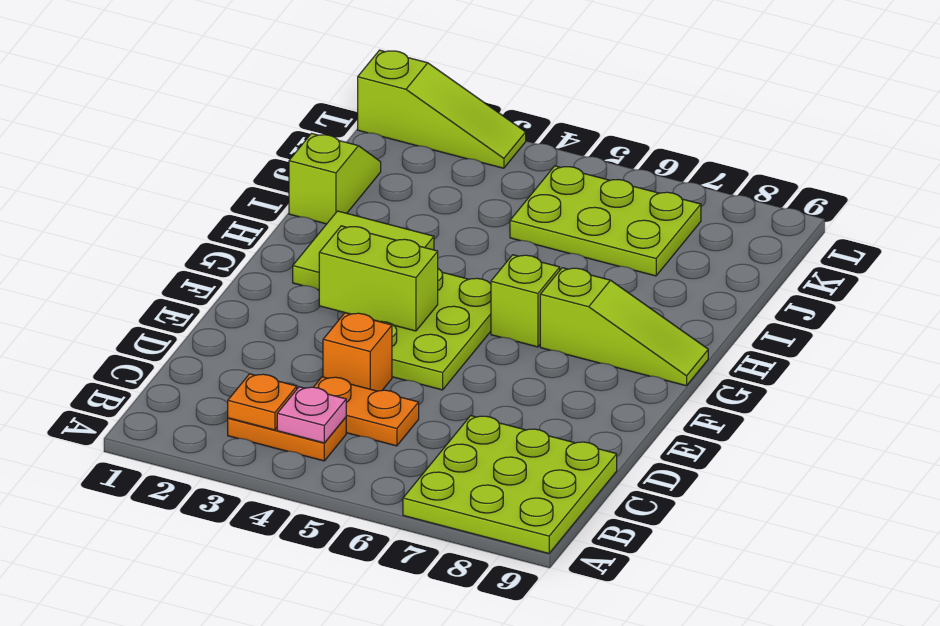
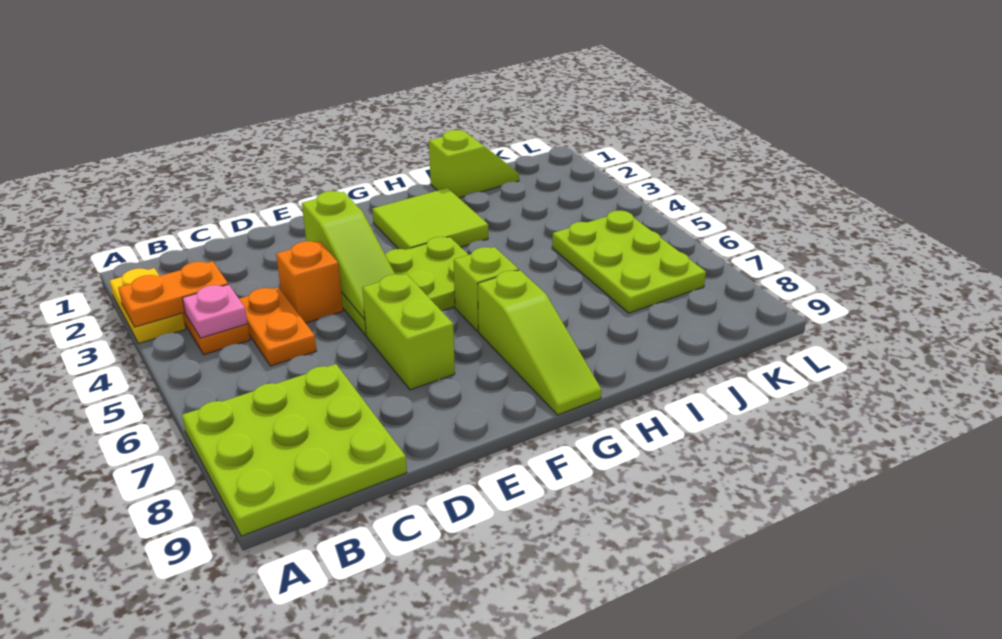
none -> yellow 1x2 plate [109,268,185,343]
orange 1x1 plate [228,374,297,430] -> orange 1x2 plate [118,261,228,327]
lime 1x2 brick [319,226,438,331] -> lime 1x2 brick moved to [362,274,455,390]
lime 1x3 slope [358,50,526,168] -> lime 1x3 slope moved to [302,191,395,319]

